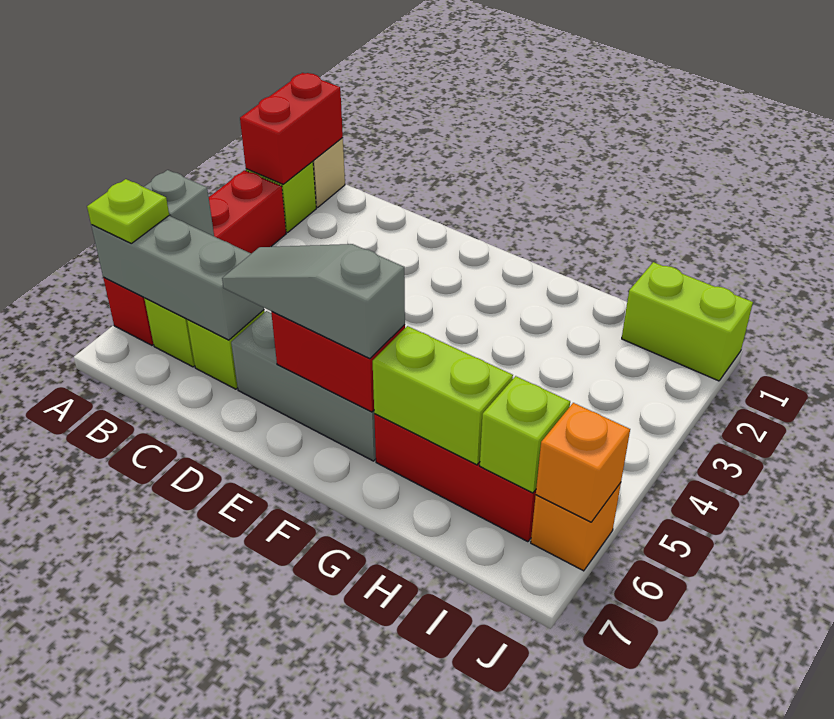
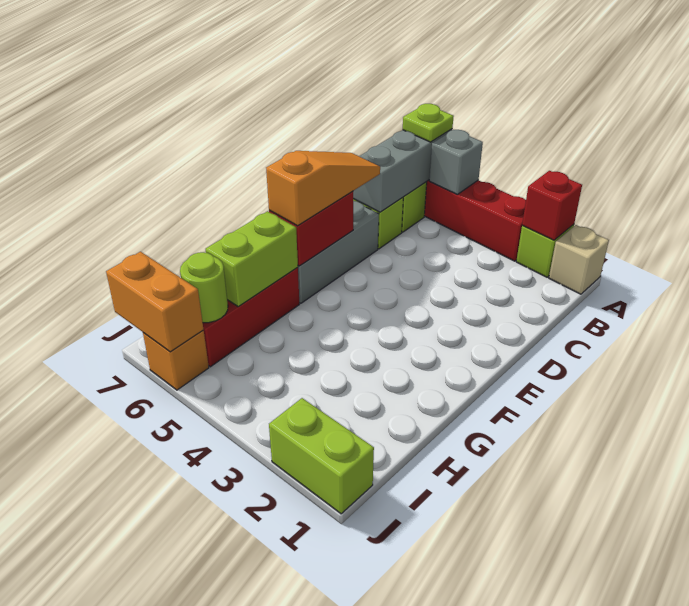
red 1x2 brick [240,73,343,184] -> red 1x1 brick [522,171,582,240]
grey 1x3 slope [222,244,405,359] -> orange 1x3 slope [266,151,380,226]
lime 1x2 brick [622,262,753,381] -> lime 1x2 brick turned to [269,398,374,514]
lime 1x1 brick [480,376,570,493] -> lime 1x1 round brick [180,252,228,323]
orange 1x1 brick [536,403,630,522] -> orange 1x2 brick [106,252,204,352]

